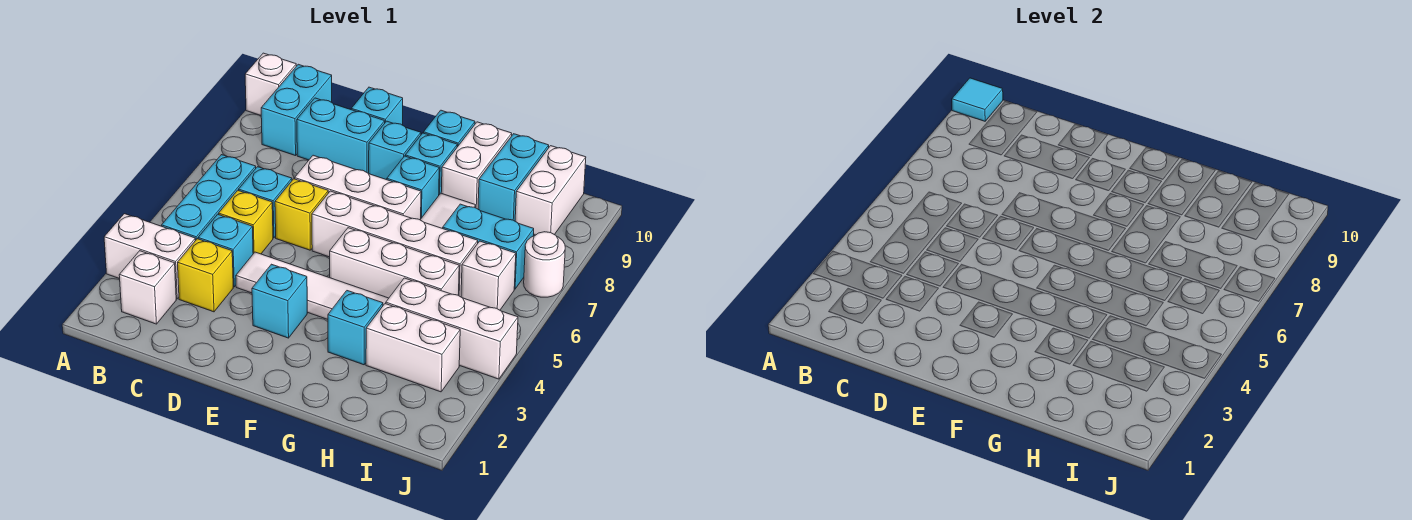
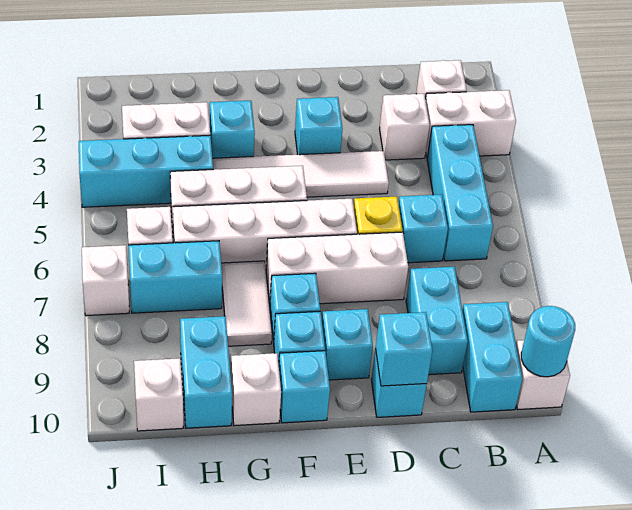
cyan 1x1 tile [952,78,1003,121] -> cyan 1x1 round brick [521,306,575,377]
yellow 1x1 brick [177,239,233,312] -> white 1x1 brick [380,94,430,160]
cyan 1x1 brick [198,214,253,287] -> cyan 1x1 brick moved to [376,312,432,386]
yellow 1x1 brick [219,190,273,254] -> none
cyan 1x2 brick [297,98,385,174] -> cyan 1x2 brick turned to [406,267,468,375]
white 1x2 brick [441,122,512,209] -> white 1x1 brick [231,353,281,426]
white 1x3 brick [386,278,518,379] -> cyan 1x3 brick [79,135,213,207]
white 1x2 brick [515,146,586,235] -> white 1x1 brick [134,358,183,431]
white 1x1 round brick [524,232,565,297] -> white 1x1 brick [82,245,129,316]

